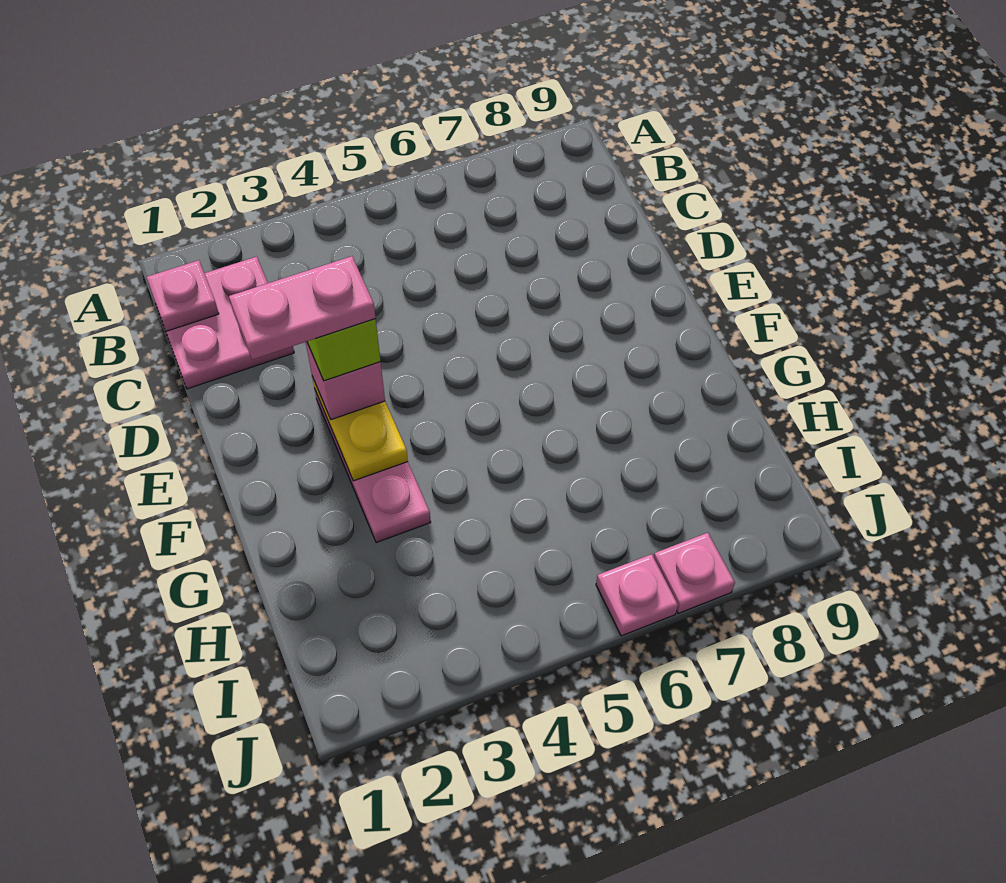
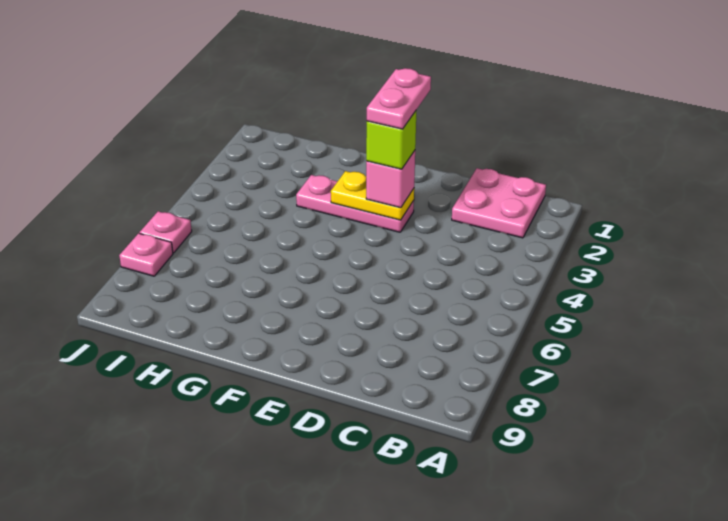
pink 1x1 plate [147,260,219,331] -> none

